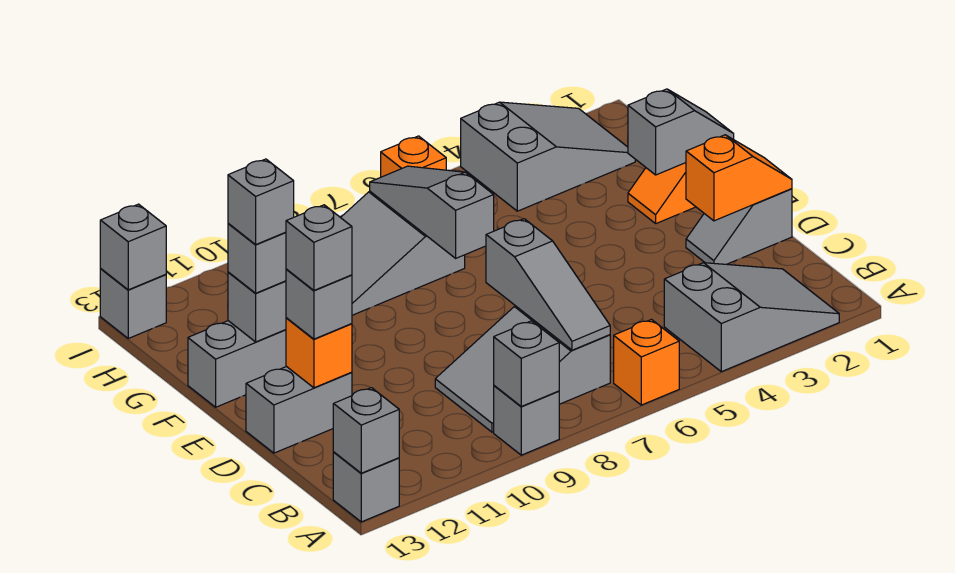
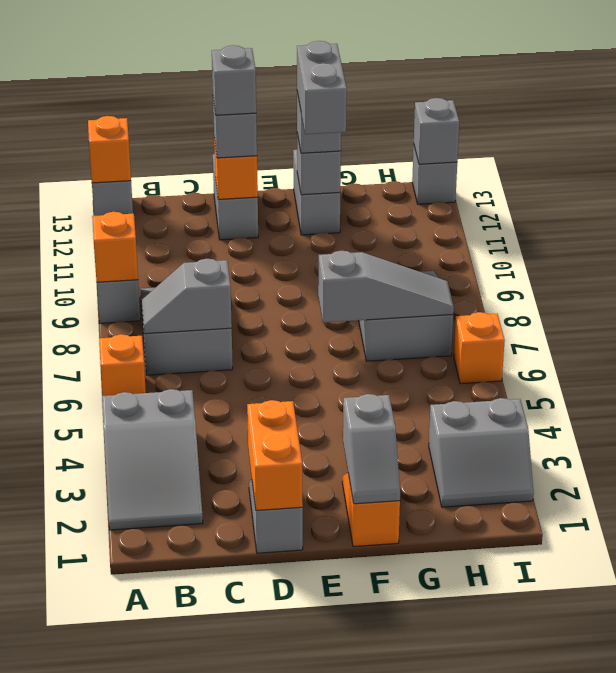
grey 1x1 brick [494,321,559,406] -> orange 1x1 brick [92,212,138,282]
grey 1x1 brick [333,388,399,473] -> orange 1x1 brick [88,116,131,183]
grey 1x3 slope [486,219,610,350] -> grey 1x2 slope [142,259,232,334]
orange 1x2 slope [686,135,792,221] -> orange 1x2 brick [247,400,303,510]
grey 1x1 brick [228,159,294,244] -> grey 1x2 brick [297,41,347,134]
grey 2x3 slope [461,102,635,211] -> grey 2x2 slope [429,398,534,507]

